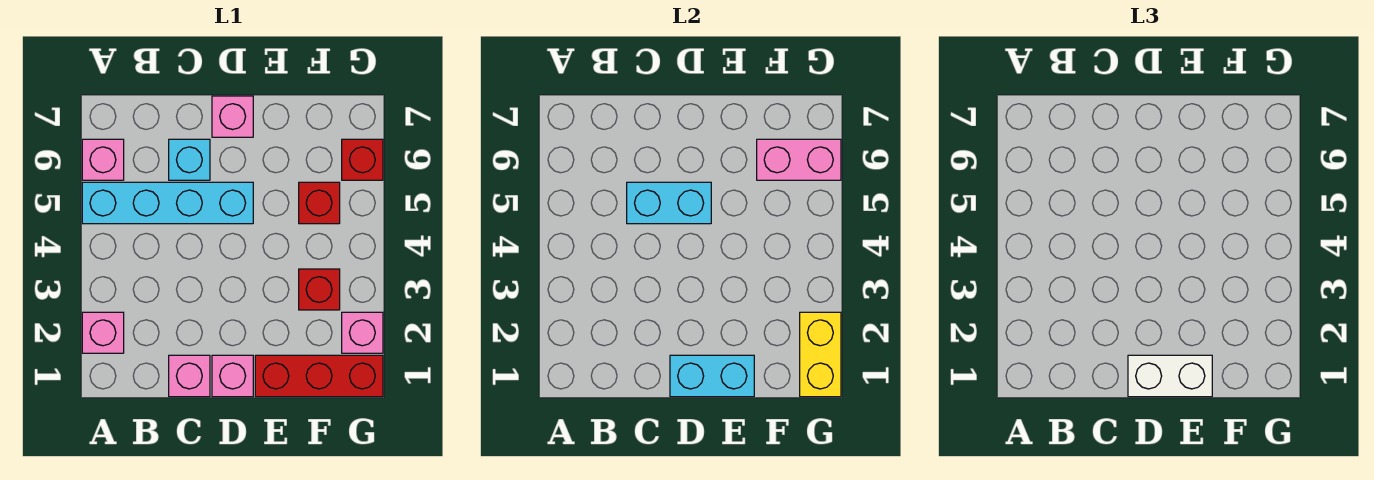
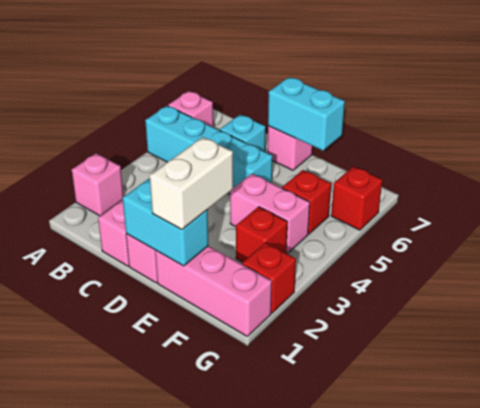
cyan 1x2 brick [627,182,711,224] -> cyan 1x2 brick moved to [268,77,345,151]
white 1x2 brick [1128,355,1212,397] -> white 1x2 brick turned to [150,137,233,230]
red 1x3 brick [255,355,383,397] -> pink 1x3 brick [155,246,272,336]
pink 1x2 brick [757,139,841,180] -> pink 1x2 brick moved to [230,174,310,254]
yellow 1x2 brick [800,312,841,397] -> none
pink 1x1 brick [342,312,383,353] -> red 1x1 brick [242,243,296,313]

